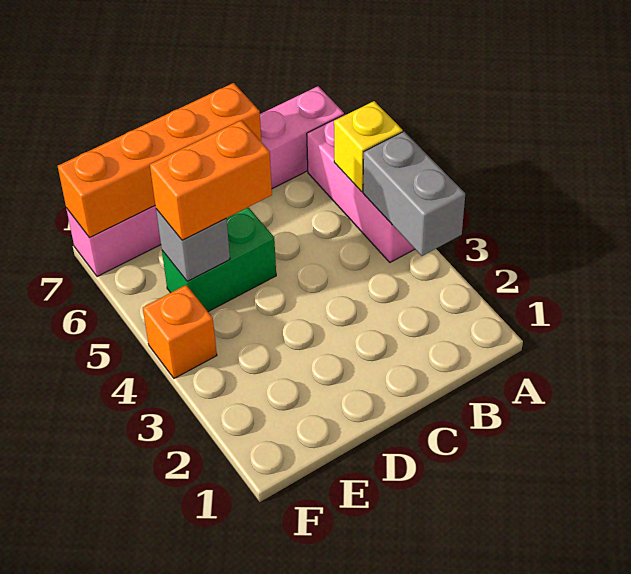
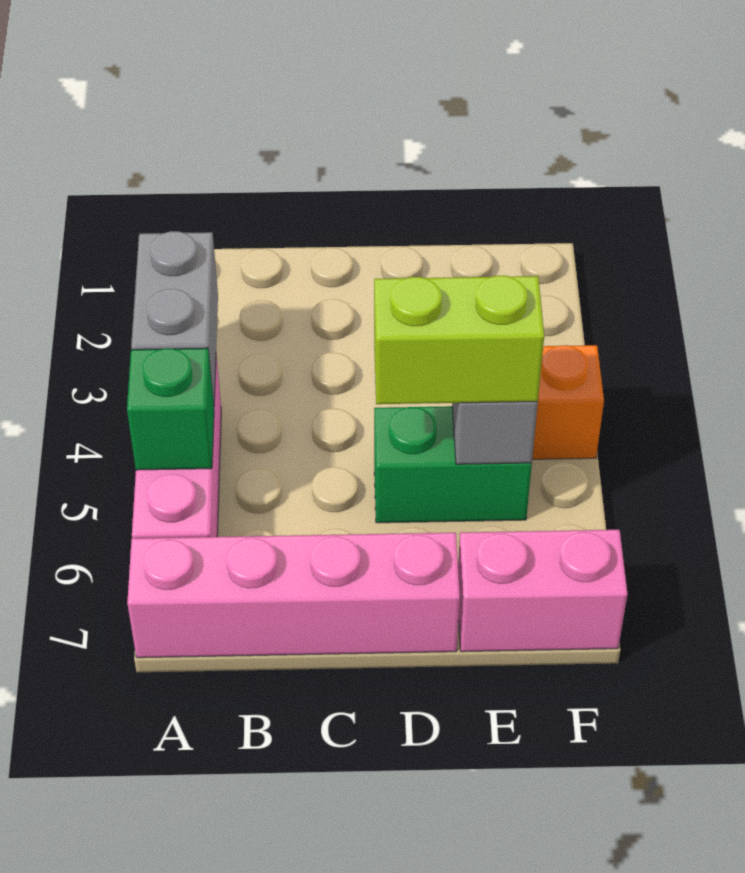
yellow 1x1 brick [334,101,403,192] -> green 1x1 brick [127,348,214,470]
orange 1x4 brick [58,83,261,238] -> none
orange 1x2 brick [150,120,272,240] -> lime 1x2 brick [374,275,544,404]

